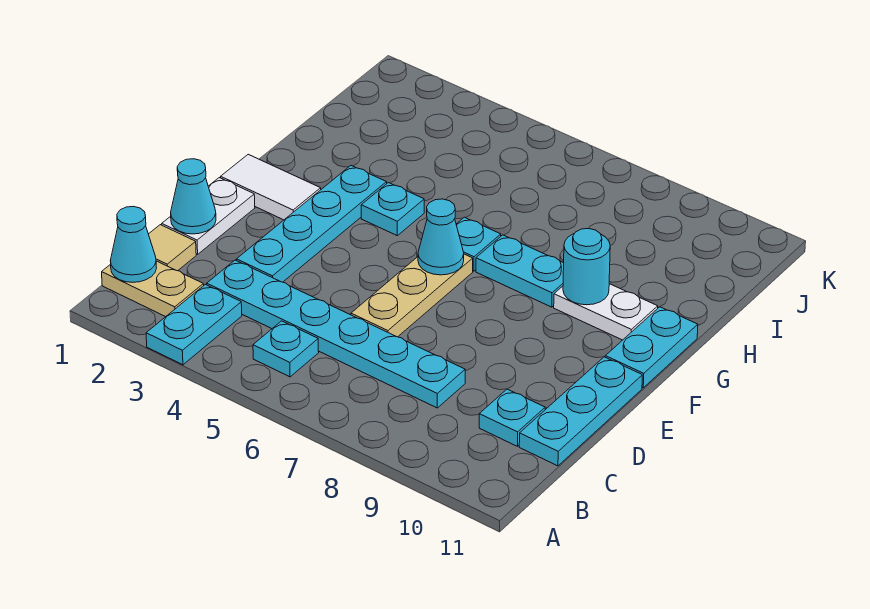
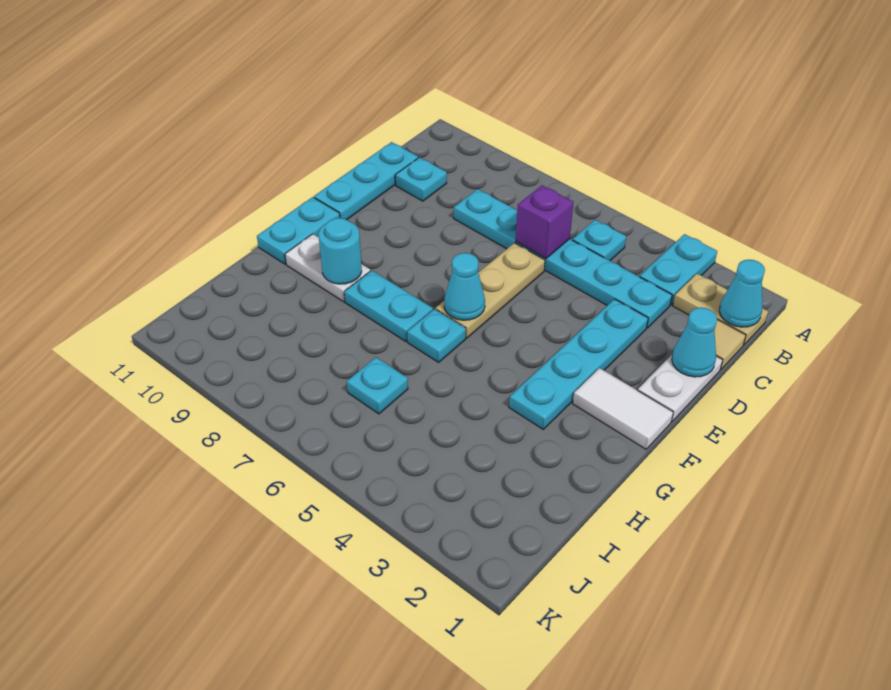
none -> purple 1x1 brick [516,185,574,258]
cyan 1x1 plate [361,183,424,236] -> cyan 1x1 plate moved to [347,357,408,414]

